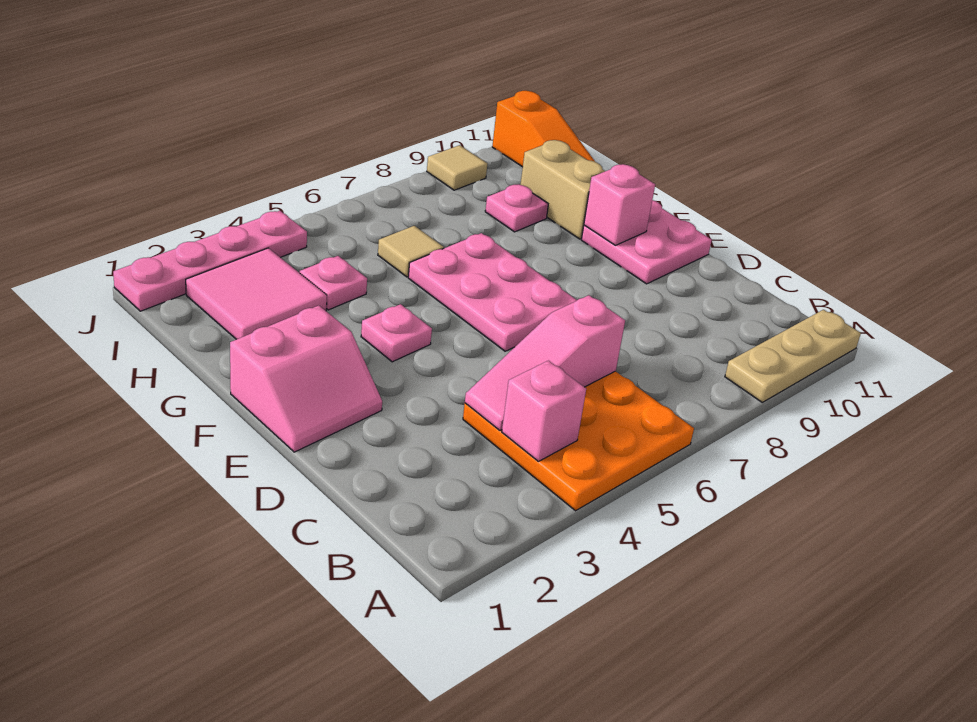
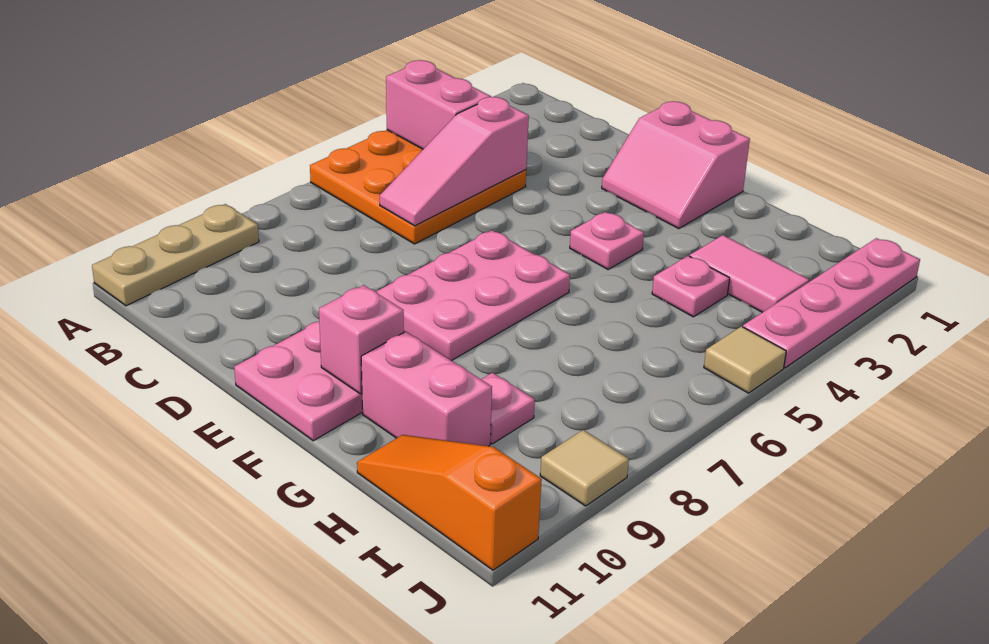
pink 1x1 brick [502,361,586,461] -> pink 1x2 brick [386,60,491,149]
pink 1x3 slope [465,295,625,431] -> pink 1x3 slope turned to [380,97,529,226]
pink 2x2 slope [230,305,382,452] -> pink 2x2 slope turned to [602,101,750,229]
pink 2x3 plate [408,233,577,351] -> pink 2x3 plate turned to [376,230,570,361]
tan 1x2 brick [520,140,605,239] -> pink 1x2 brick [361,332,492,446]
pink 2x2 tile [186,248,327,339] -> pink 1x2 tile [690,235,809,312]
tan 1x1 tile [378,226,444,277] -> tan 1x1 tile moved to [704,326,786,393]

